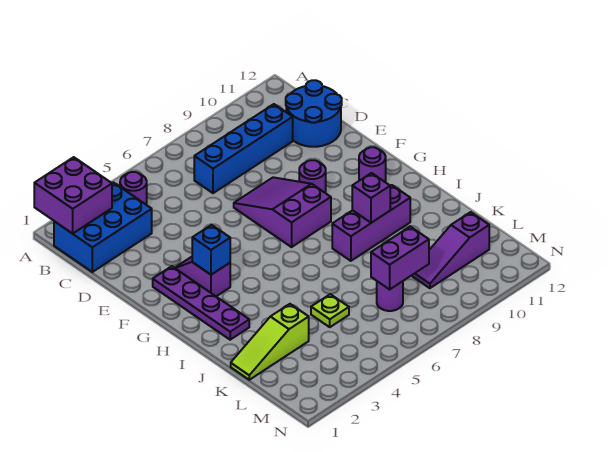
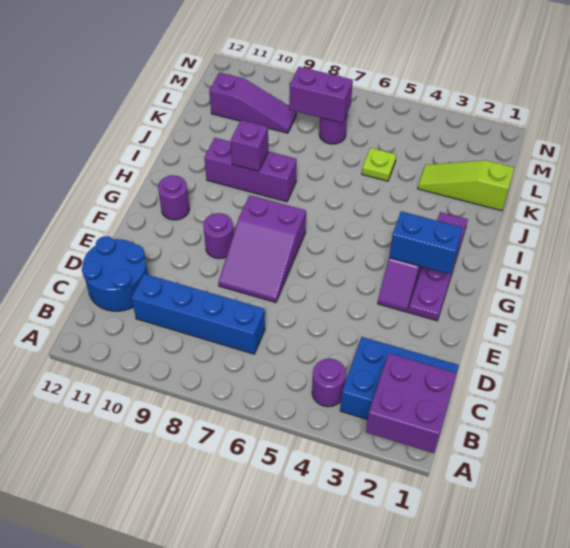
blue 1x1 brick [192,225,230,275] -> blue 1x2 brick [389,211,463,274]
lime 1x3 slope [231,304,309,380] -> lime 1x3 slope turned to [418,160,514,211]

